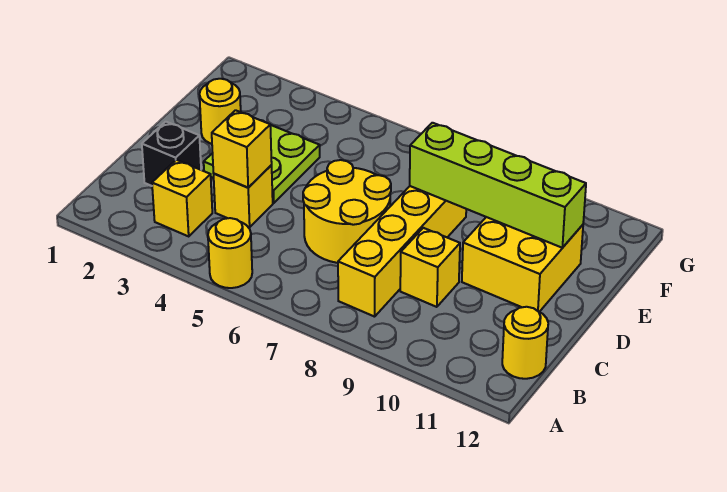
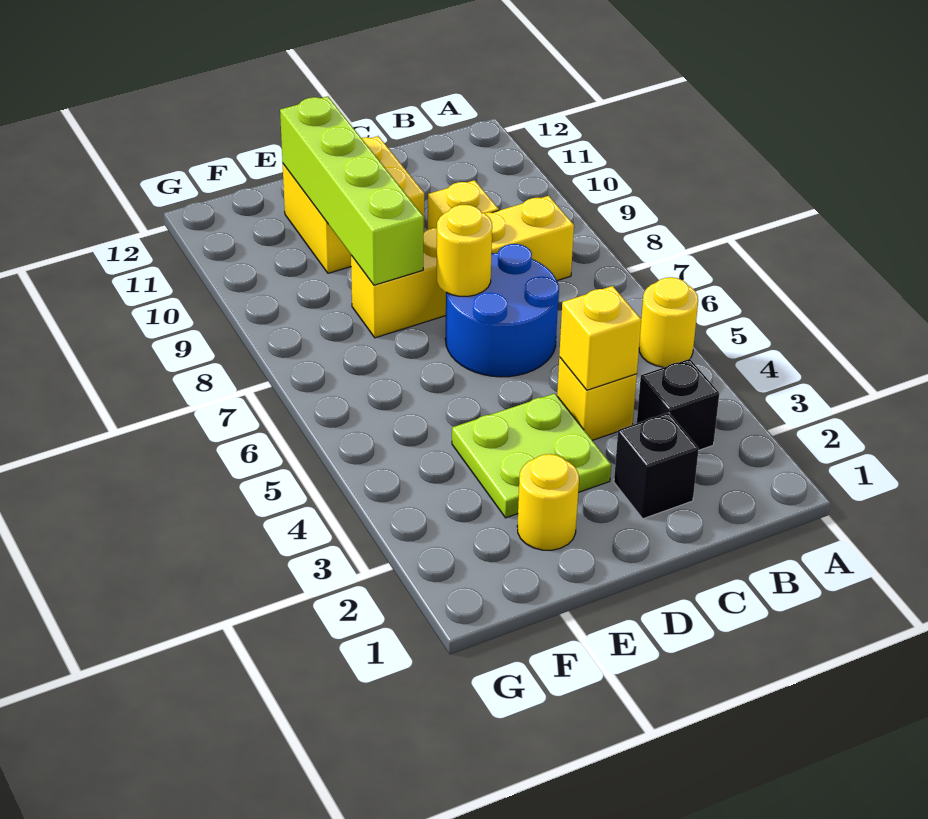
yellow 1x1 brick [152,160,212,236] -> black 1x1 brick [637,359,719,451]
yellow 1x1 round brick [502,307,548,379] -> yellow 1x1 round brick moved to [437,205,492,296]
yellow 2x2 round brick [303,160,391,263] -> blue 2x2 round brick [445,244,559,377]

